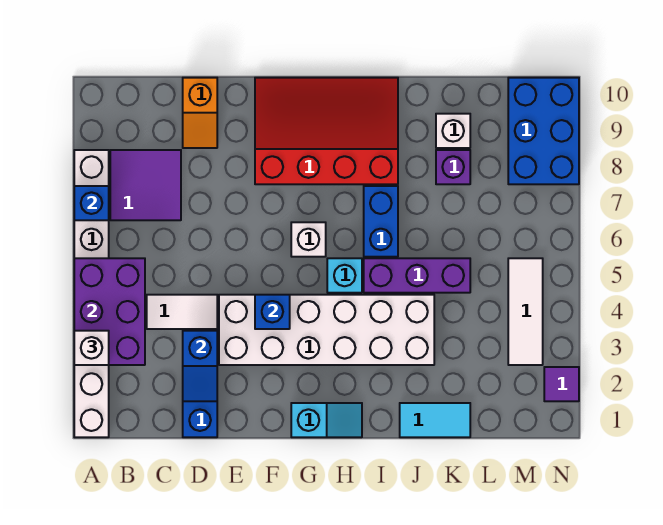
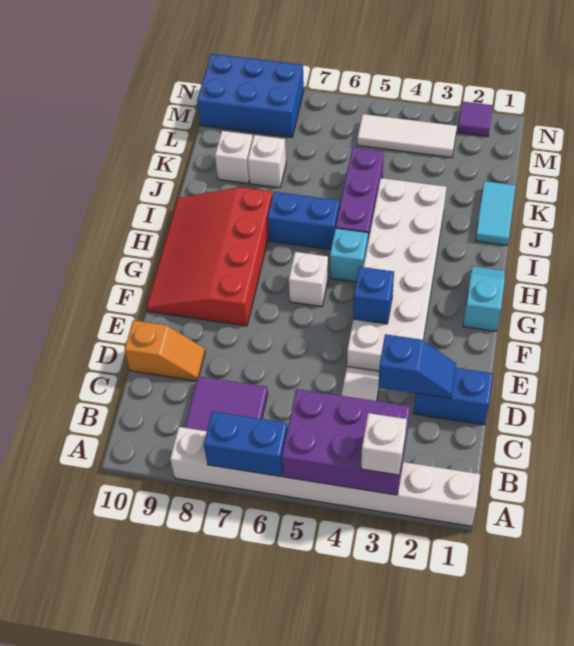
blue 1x1 brick [74,186,109,220] -> blue 1x2 brick [204,411,287,477]
purple 1x1 brick [436,150,470,184] -> white 1x1 brick [248,135,286,188]

